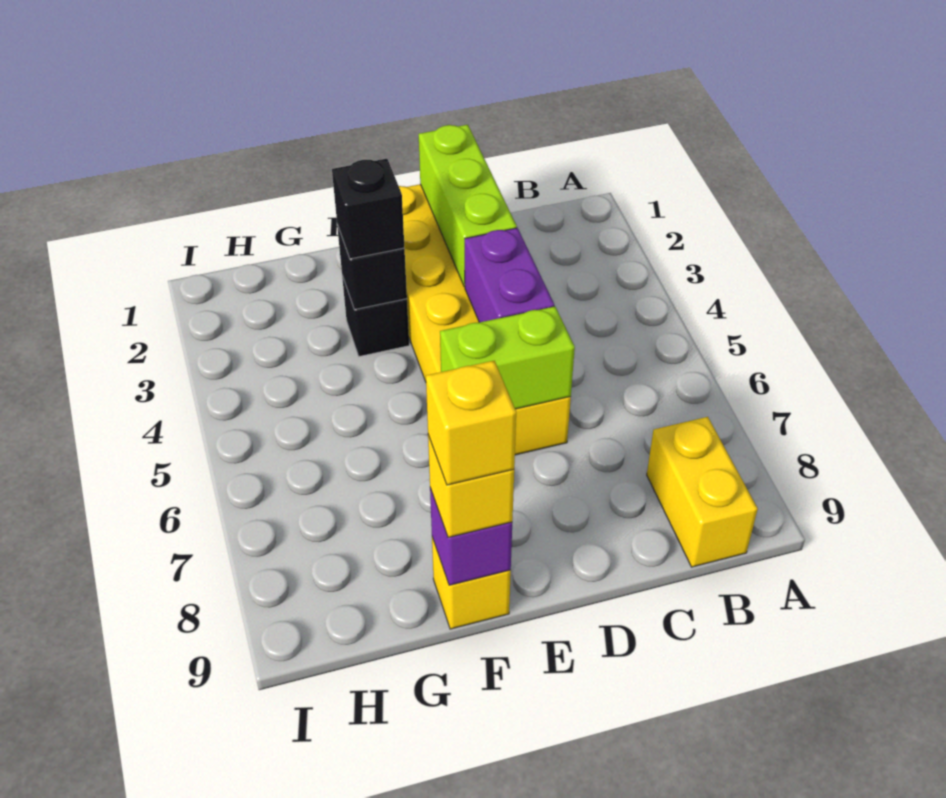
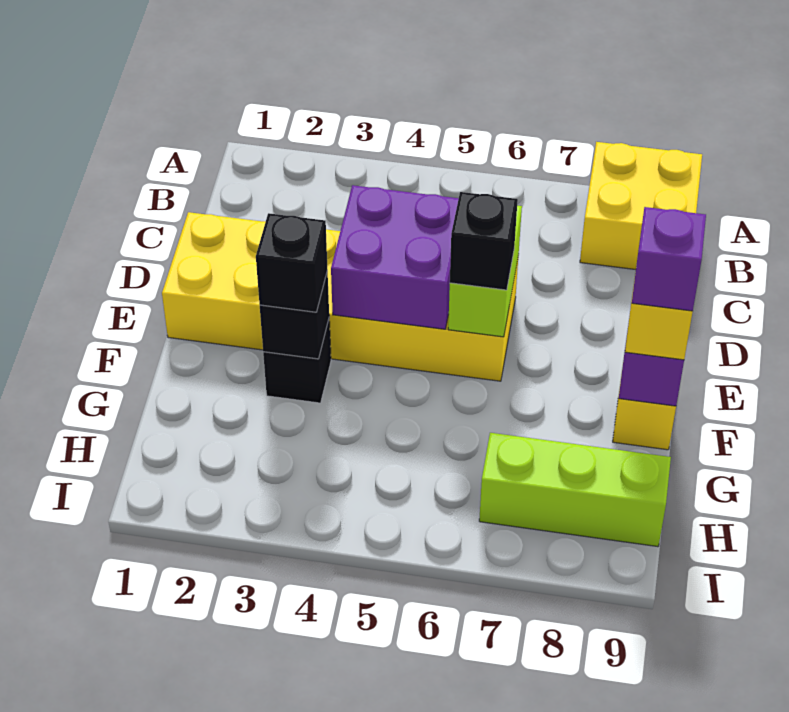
yellow 1x2 brick [647,417,758,567] -> yellow 2x2 brick [580,142,702,270]
lime 1x3 brick [419,125,517,287] -> lime 1x3 brick moved to [479,433,671,547]
purple 1x2 brick [465,228,554,322] -> purple 2x2 brick [331,185,459,329]
none -> black 1x1 brick [450,192,518,290]
yellow 1x1 brick [426,361,516,485] -> purple 1x1 brick [632,207,706,311]

